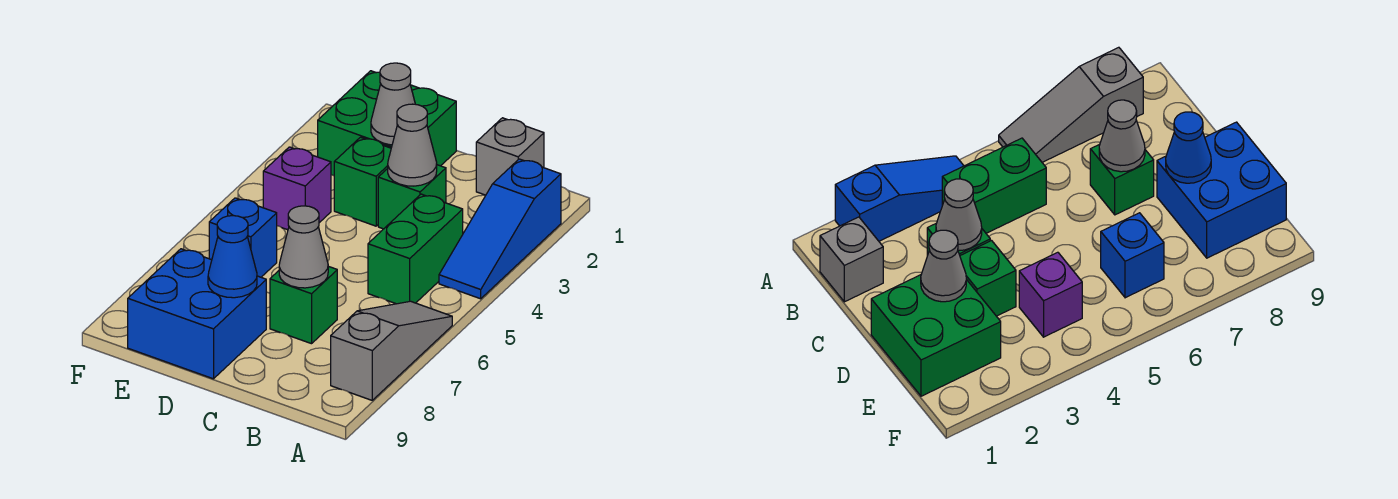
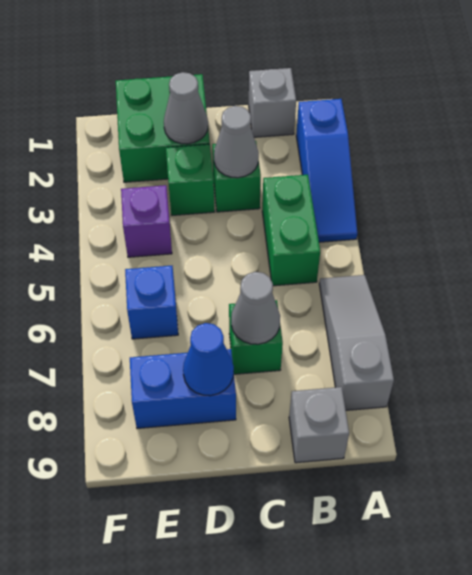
none -> grey 1x1 brick [289,387,349,463]
blue 2x2 brick [128,249,266,379] -> blue 1x2 brick [130,349,236,428]

